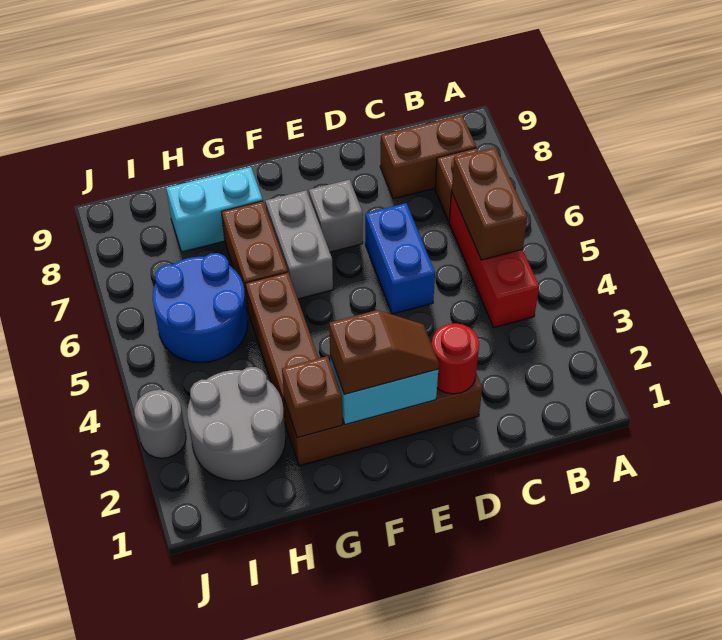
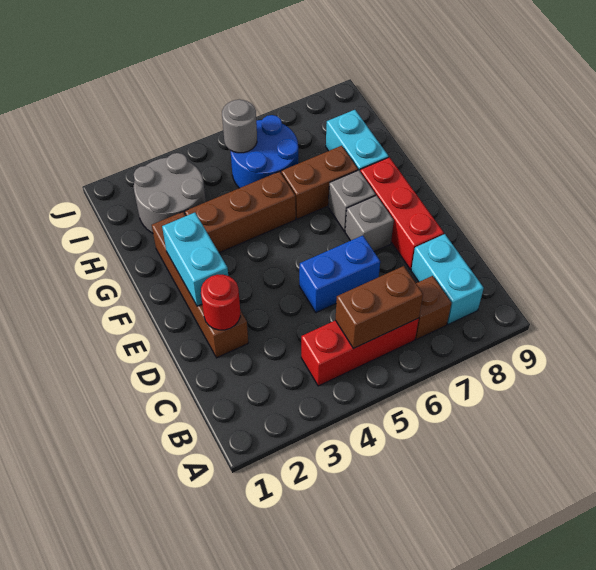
brown 1x2 brick [380,115,476,199] -> cyan 1x2 brick [411,234,484,325]
none -> red 1x3 brick [360,157,444,270]
brown 1x2 slope [329,310,439,394] -> none
grey 1x2 brick [265,190,333,299] -> grey 1x1 brick [328,170,376,231]
brown 1x1 brick [282,356,342,438] -> none
grey 1x1 round brick [134,390,186,458] -> grey 1x1 round brick moved to [222,99,257,153]

